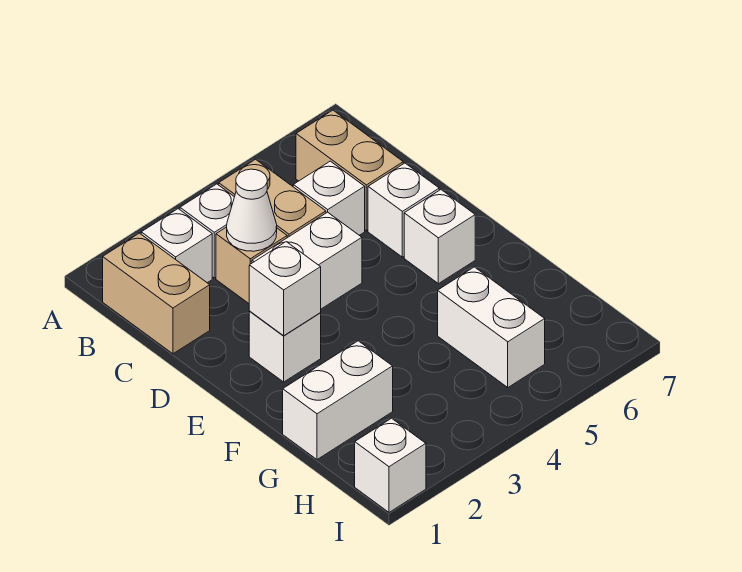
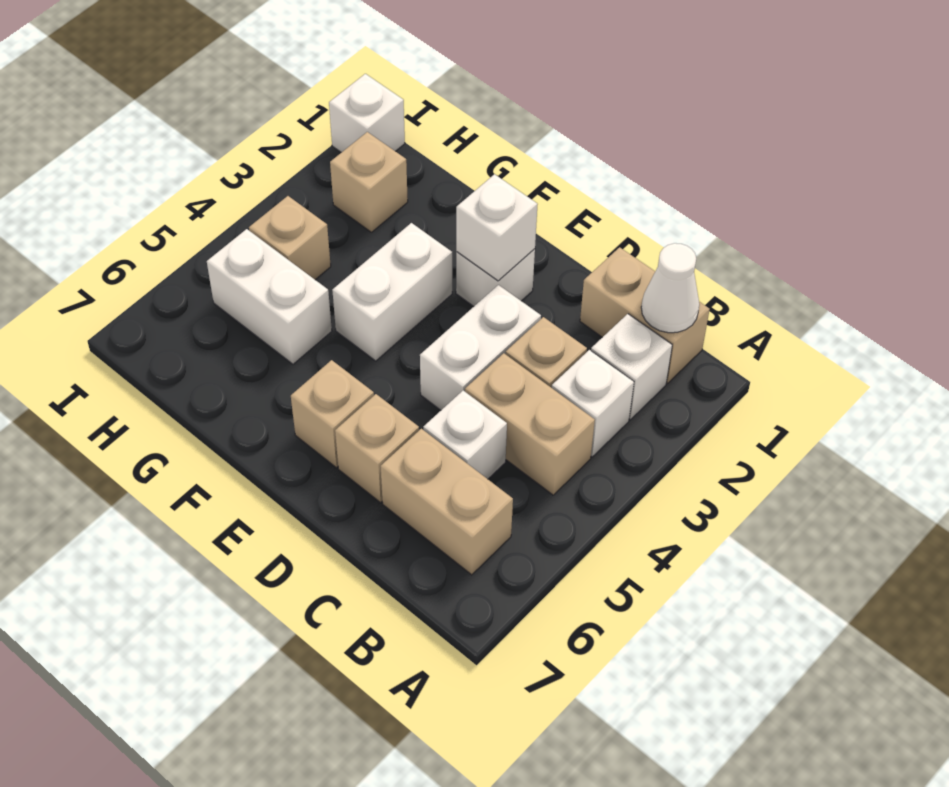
white 1x1 cone [227,169,277,251] -> white 1x1 cone moved to [641,243,699,333]
white 1x1 brick [368,163,439,257] -> tan 1x1 brick [335,394,419,503]
white 1x1 brick [404,190,475,284] -> tan 1x1 brick [291,360,374,468]
white 1x2 brick [283,341,393,459] -> white 1x2 brick moved to [332,223,452,361]
none -> tan 1x1 brick [330,132,408,232]
none -> tan 1x1 brick [249,196,331,280]

